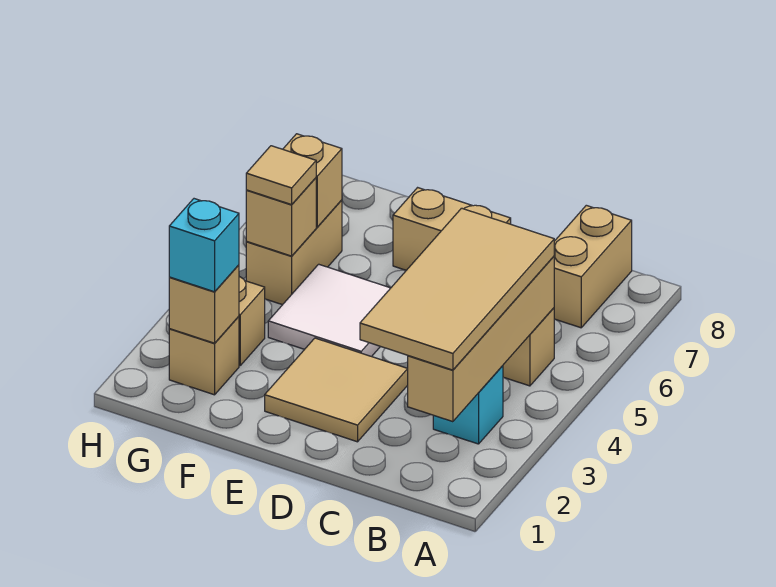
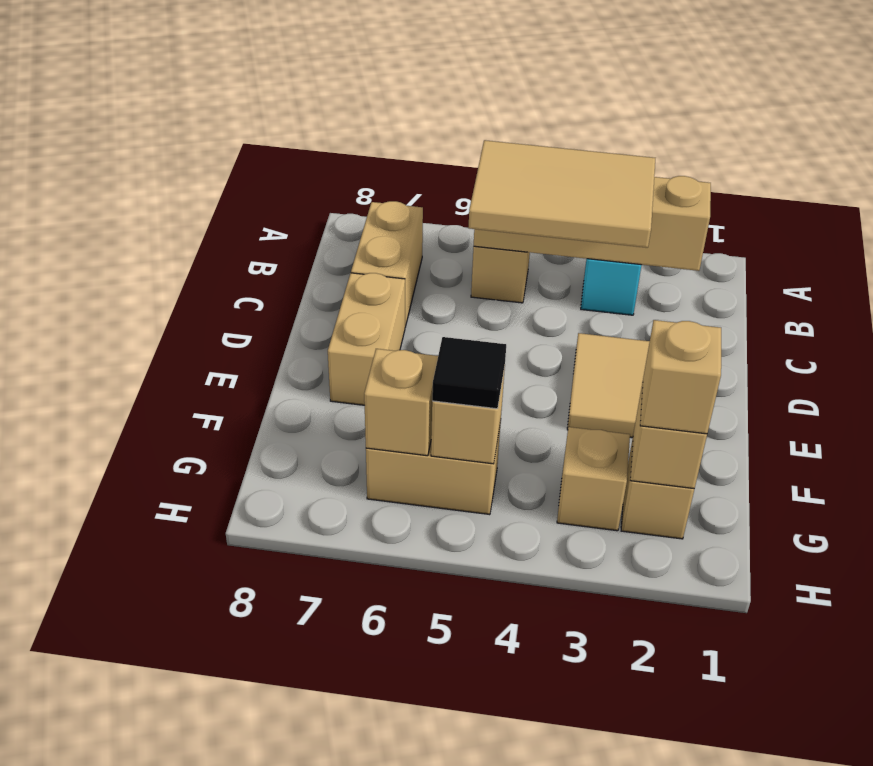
tan 2x4 tile [360,208,554,370] -> tan 2x3 tile [468,140,655,248]
tan 1x2 brick [554,205,632,328] -> tan 1x2 brick turned to [351,201,423,327]
white 2x2 tile [268,264,390,357] -> none
cyan 1x1 brick [169,199,239,292] -> tan 1x1 brick [640,320,721,434]
tan 1x1 tile [246,146,316,205] -> black 1x1 tile [432,337,506,409]

